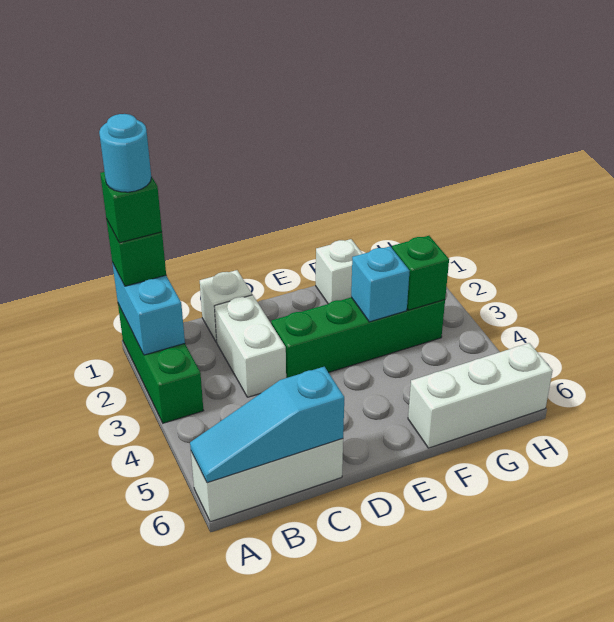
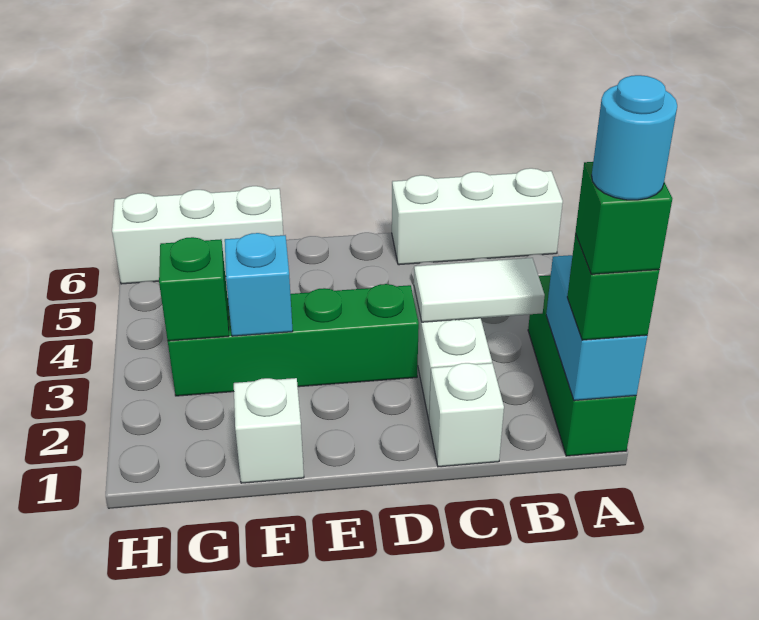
cyan 1x3 slope [190,367,344,483] -> none
none -> white 1x2 tile [414,258,545,322]

